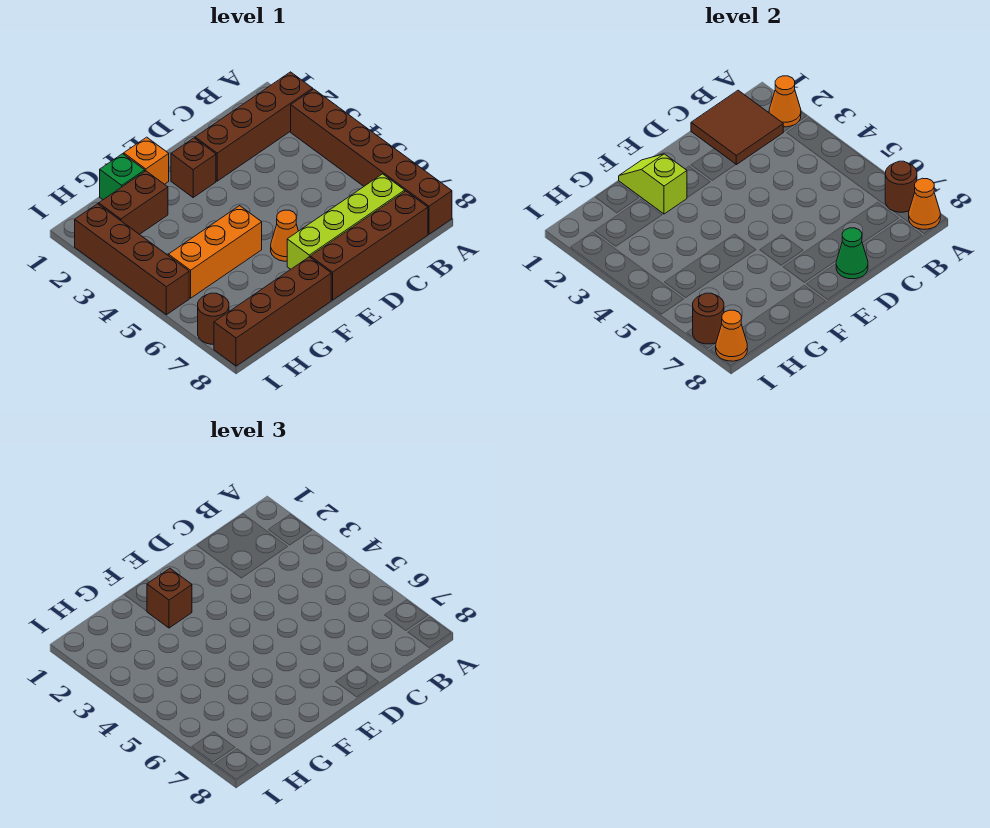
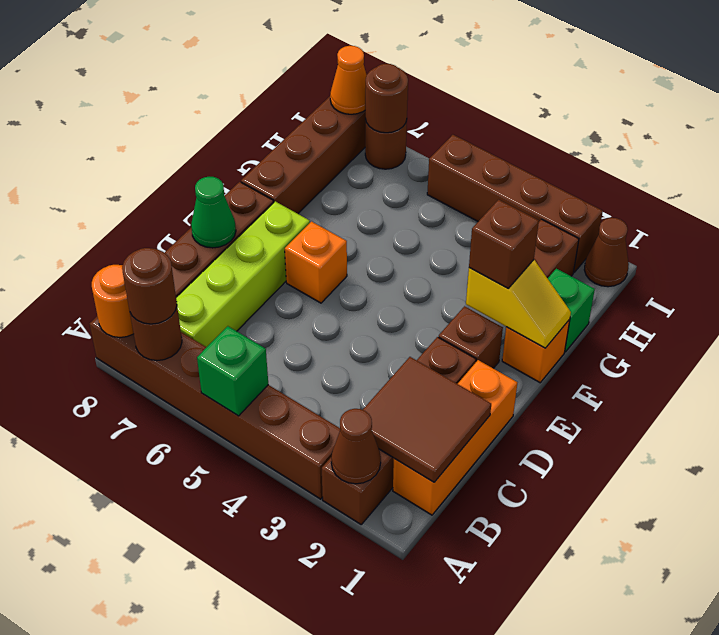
orange 1x1 cone [769,76,801,127] -> brown 1x1 cone [331,409,381,484]
none -> green 1x1 brick [197,326,268,416]
none -> brown 1x1 round brick [122,248,177,324]
orange 1x1 cone [909,178,940,229] -> orange 1x1 round brick [92,265,134,337]
orange 1x1 cone [271,210,298,261] -> orange 1x1 brick [285,222,347,303]
lime 1x2 slope [619,154,687,214] -> yellow 1x2 slope [466,260,571,348]
orange 1x3 brick [168,206,262,298] -> orange 1x3 brick moved to [393,360,517,515]
none -> brown 1x1 cone [584,218,629,287]

